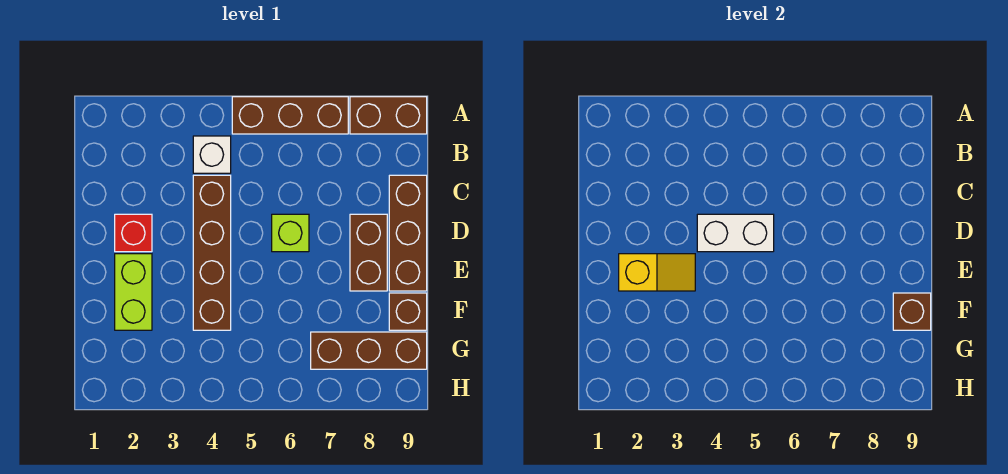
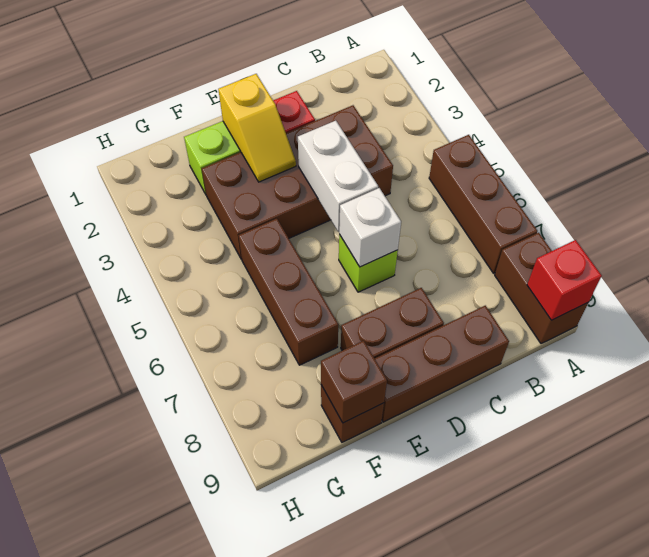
none -> red 1x1 brick [527,240,602,320]
white 1x1 brick [193,136,231,173] -> white 1x1 brick moved to [339,188,401,267]
brown 1x4 brick [193,175,231,330] -> brown 2x4 brick [202,105,393,259]
brown 1x3 brick [311,332,427,369] -> brown 1x3 brick moved to [238,219,338,365]

